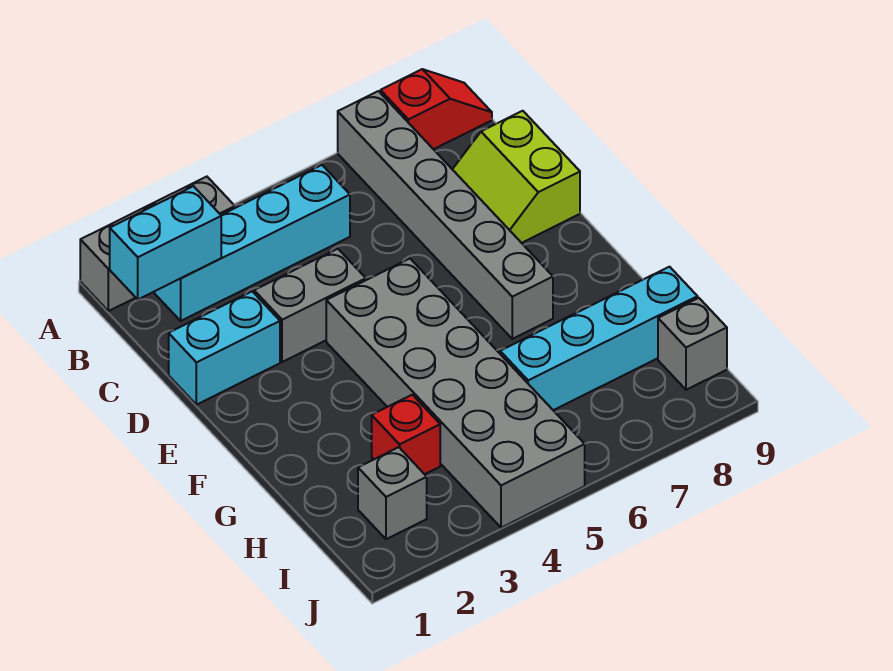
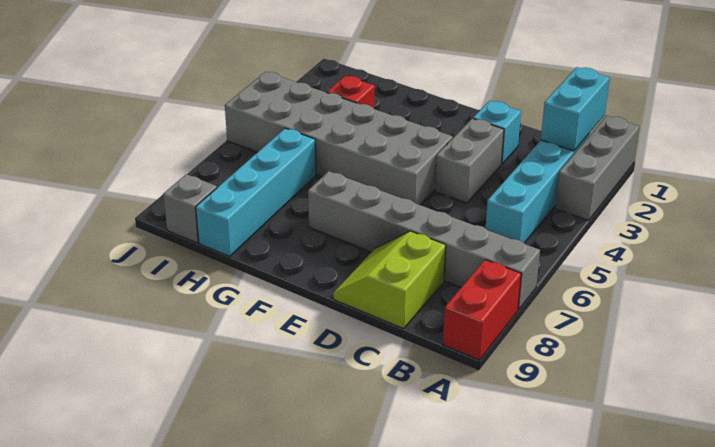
red 1x2 slope [381,69,492,149] -> red 1x2 brick [443,260,521,360]
lime 2x2 slope [452,111,580,243] -> lime 2x2 slope turned to [333,231,446,329]
cyan 1x2 brick [169,292,280,405] -> cyan 1x1 brick [473,101,521,164]
grey 1x1 brick [358,447,427,539] -> none

